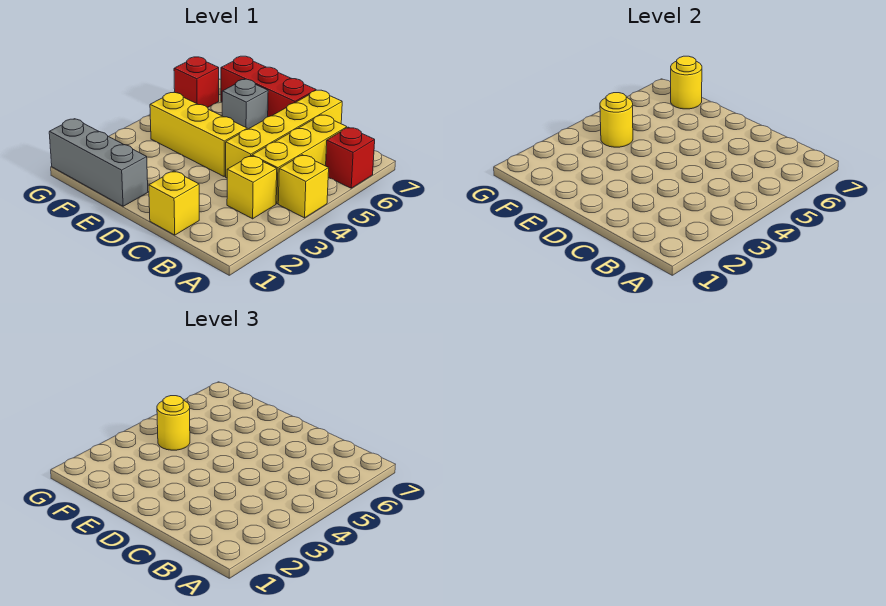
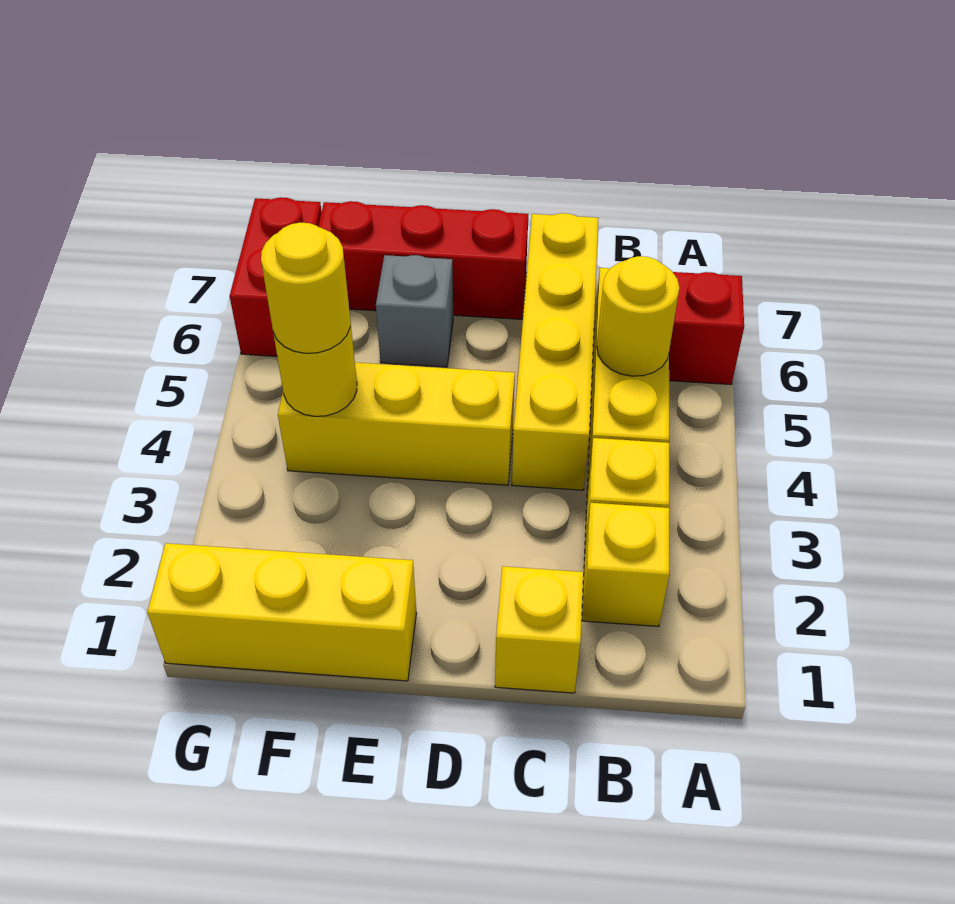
yellow 1x1 brick [278,155,329,218] -> yellow 1x1 brick moved to [582,503,669,626]
grey 1x3 brick [49,119,148,206] -> yellow 1x3 brick [147,543,417,681]
yellow 1x1 round brick [671,56,702,109] -> yellow 1x1 round brick moved to [597,256,679,376]
red 1x1 brick [174,57,219,108] -> red 1x2 brick [230,197,322,356]

